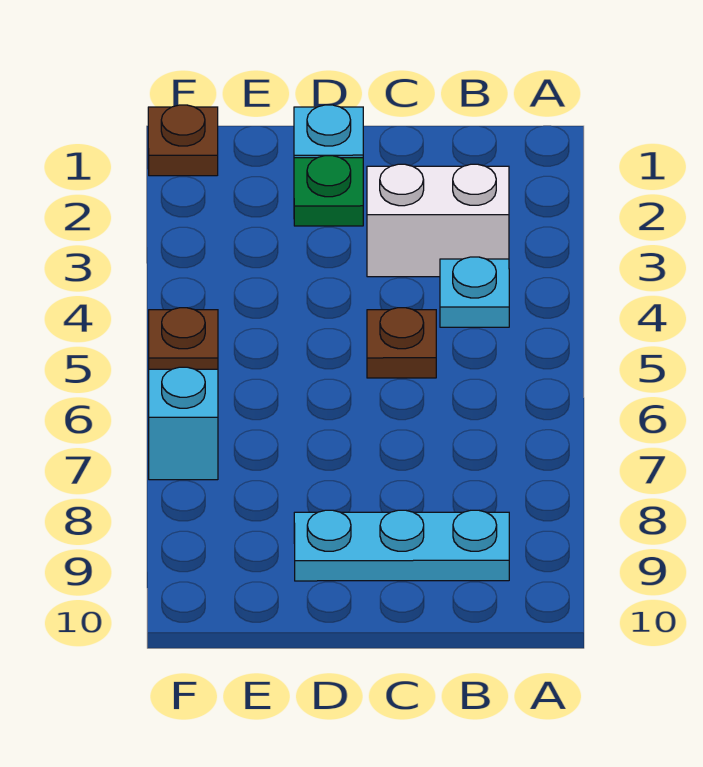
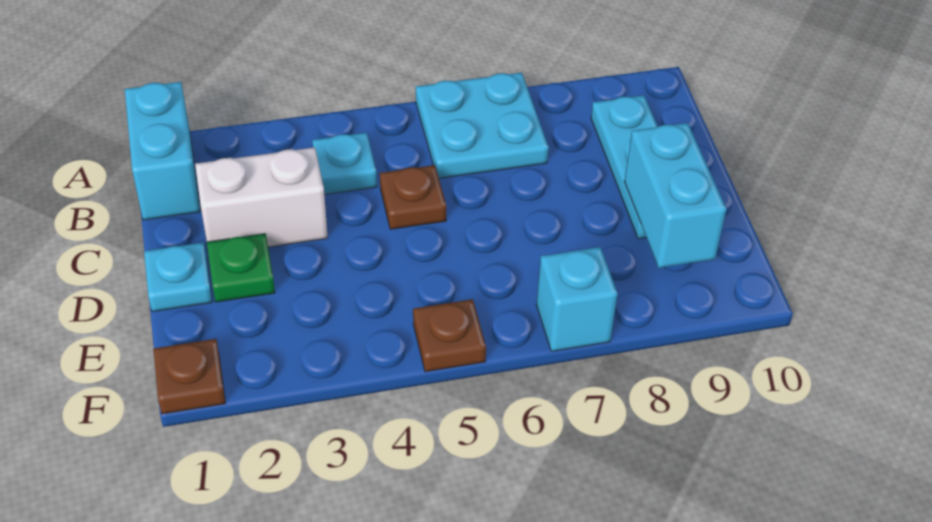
none -> cyan 1x2 brick [125,82,200,220]
none -> cyan 2x2 plate [416,73,549,178]
white 1x2 brick [367,164,509,277] -> white 1x2 brick turned to [195,147,328,247]
none -> cyan 1x2 brick [624,123,727,268]

